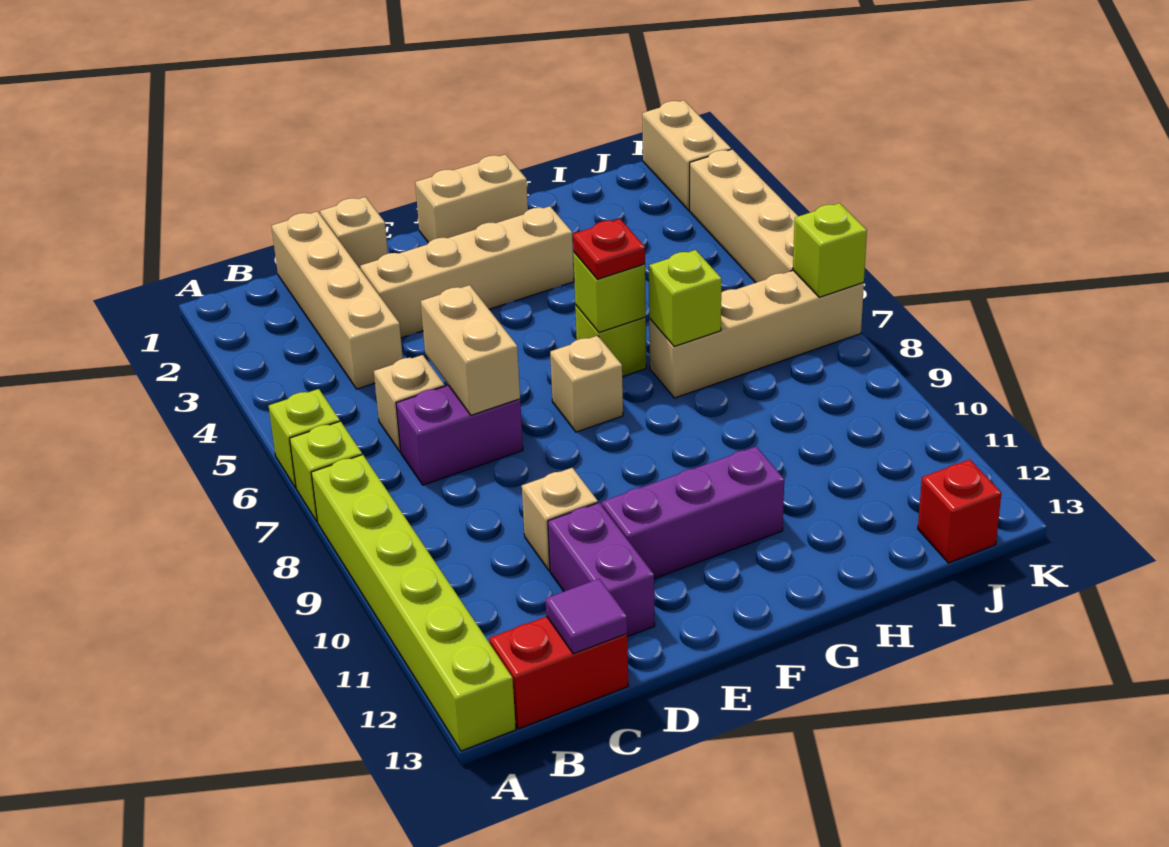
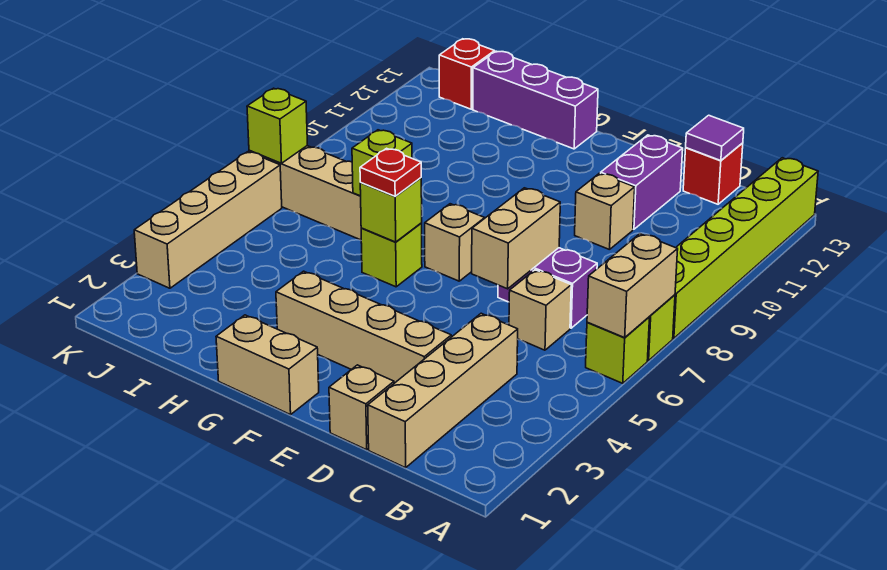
red 1x2 brick [489,616,628,728] -> red 1x1 brick [683,143,743,204]
purple 1x3 brick [602,447,784,579] -> purple 1x3 brick moved to [473,51,598,149]
tan 1x2 brick [642,100,731,210] -> tan 1x2 brick moved to [587,234,678,338]

